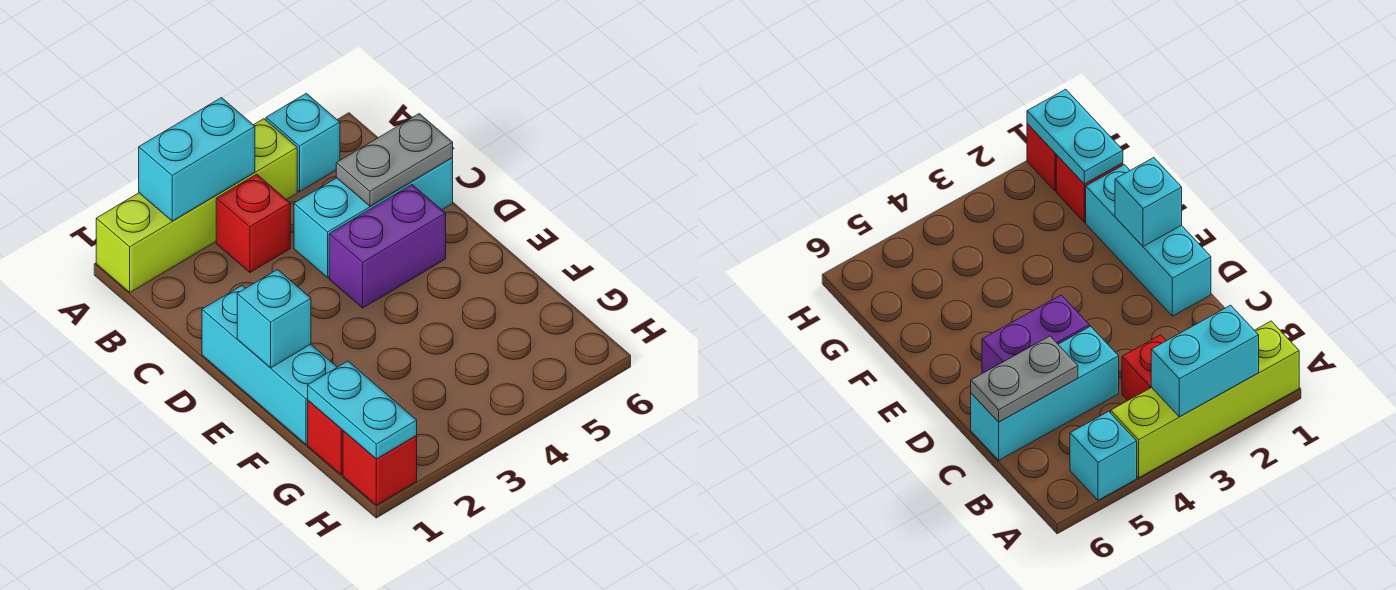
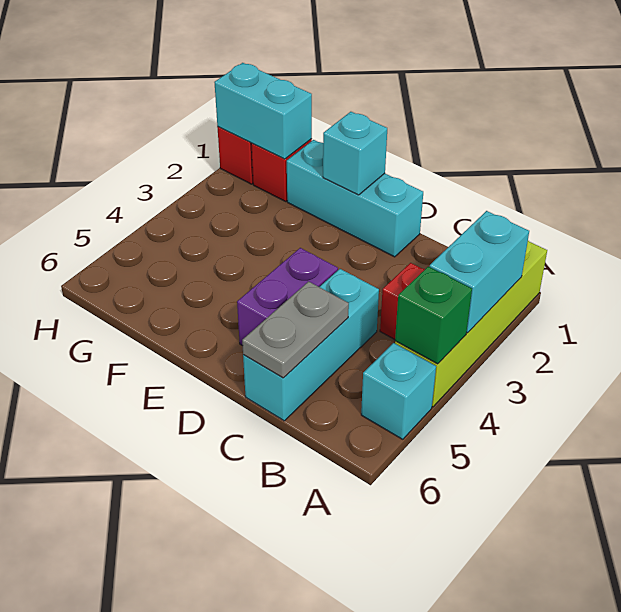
none -> green 1x1 brick [395,267,472,364]
cyan 1x2 plate [308,361,417,459] -> cyan 1x2 brick [214,63,312,159]

